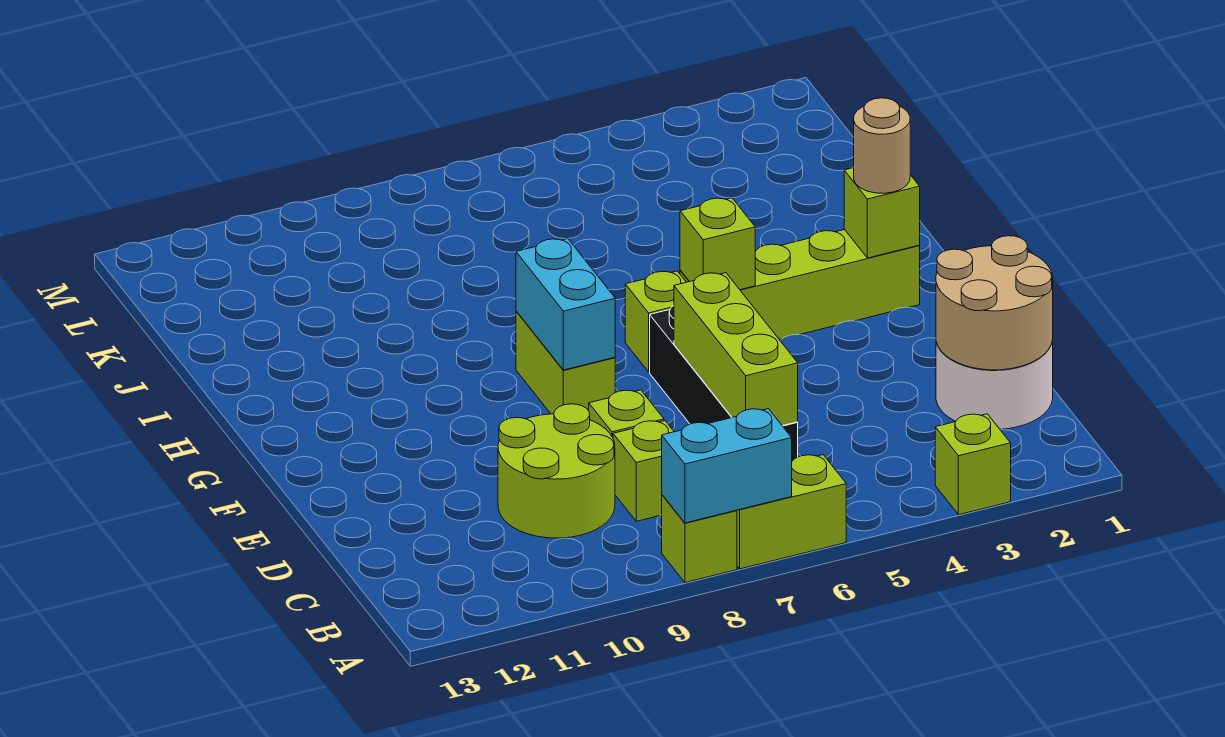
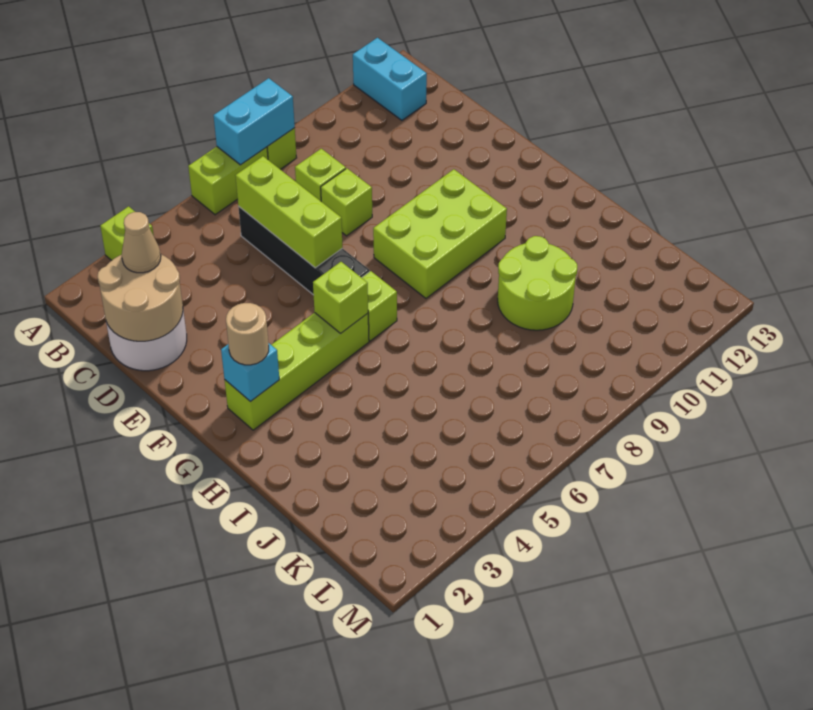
none -> tan 1x1 cone [122,212,161,273]
lime 2x2 round brick [498,404,615,538] -> lime 2x2 round brick moved to [498,236,577,330]
lime 1x2 brick [516,311,615,414] -> lime 2x3 brick [373,169,507,298]
cyan 1x2 brick [516,239,615,370] -> cyan 1x2 brick moved to [353,38,427,120]
lime 1x1 brick [844,168,920,258] -> cyan 1x1 brick [221,343,279,402]

